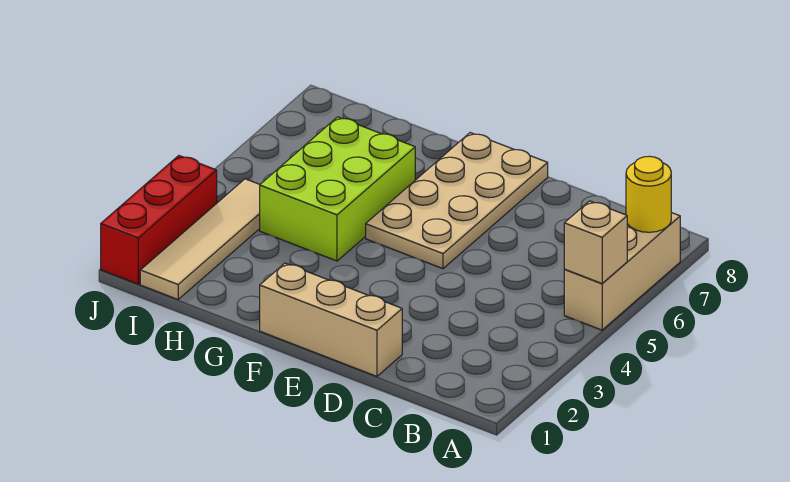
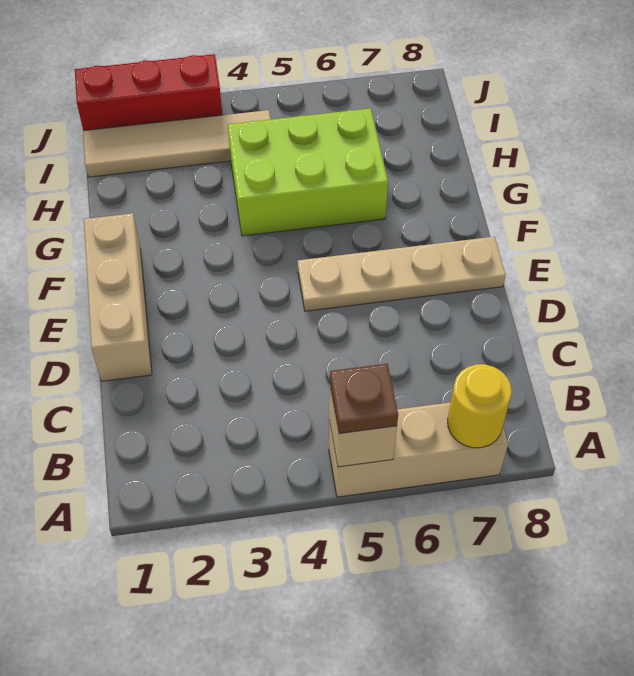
none -> brown 1x1 plate [330,364,398,434]
tan 2x4 plate [366,133,548,269] -> tan 1x4 plate [298,237,506,311]

